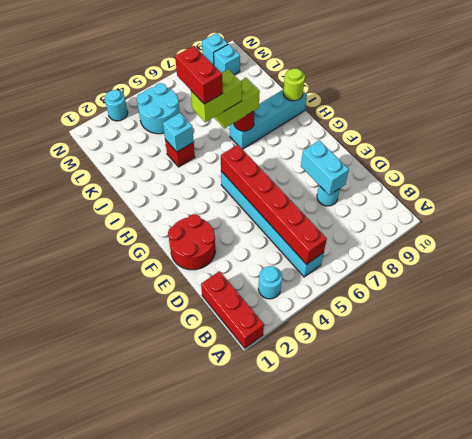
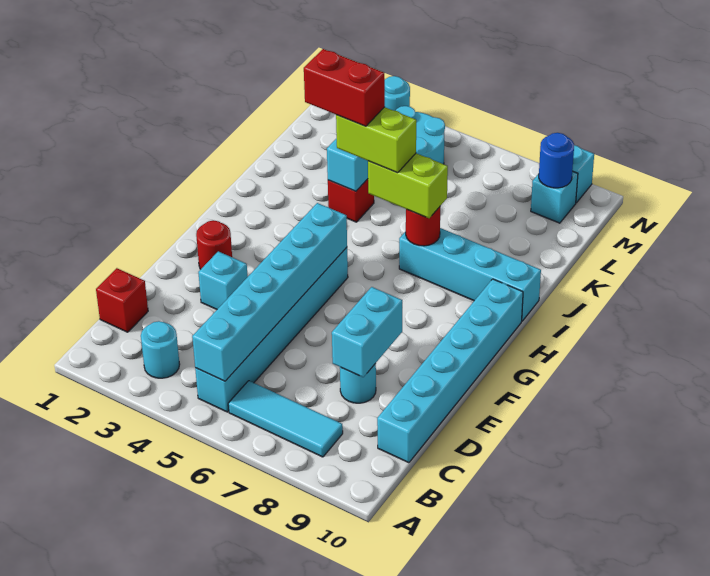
red 1x3 brick [201,271,264,348] -> red 1x1 brick [96,268,148,332]
red 1x6 brick [221,145,327,264] -> cyan 1x6 brick [192,203,347,381]
none -> cyan 1x3 tile [228,381,343,457]
none -> cyan 1x6 brick [377,279,523,463]
red 2x2 round brick [168,214,215,270] -> red 1x1 round brick [196,221,232,269]
none -> cyan 1x1 brick [198,251,248,309]
red 1x2 brick [175,46,223,104] -> red 1x2 brick turned to [304,49,385,126]
lime 1x1 round brick [283,69,305,101] -> none
none -> blue 1x1 round brick [539,133,574,188]

